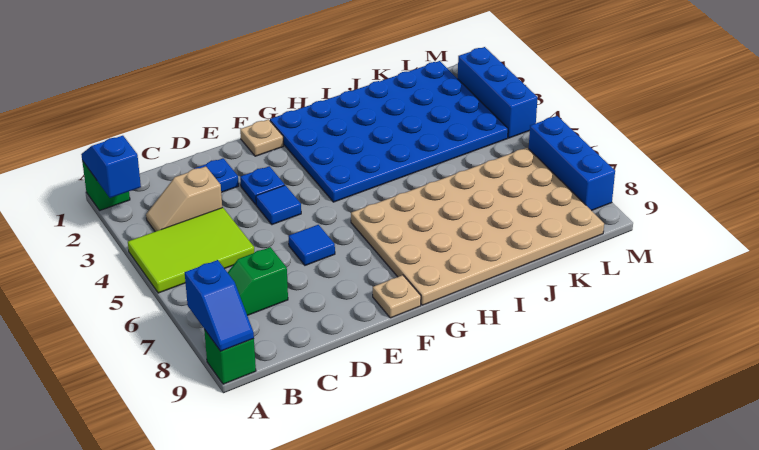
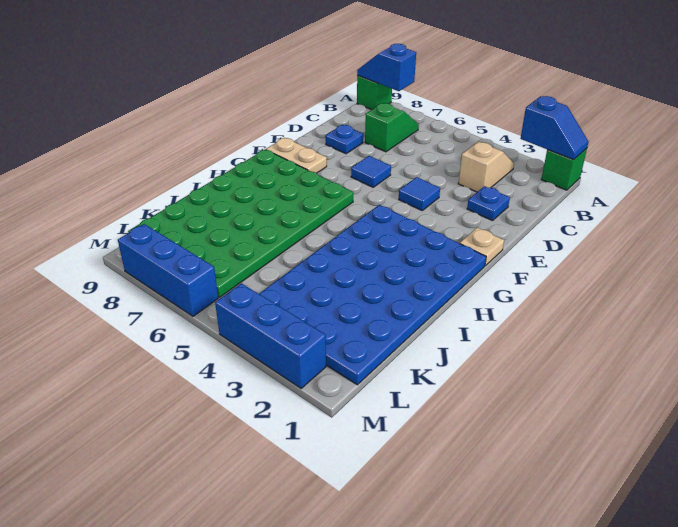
lime 2x3 tile [128,207,254,293] -> none
blue 1x1 plate [240,166,285,205] -> blue 1x1 plate moved to [326,125,363,154]
tan 1x1 plate [373,275,421,318] -> tan 1x2 plate [266,138,327,173]
tan 4x6 plate [351,148,604,305] -> green 4x6 plate [128,150,353,297]

